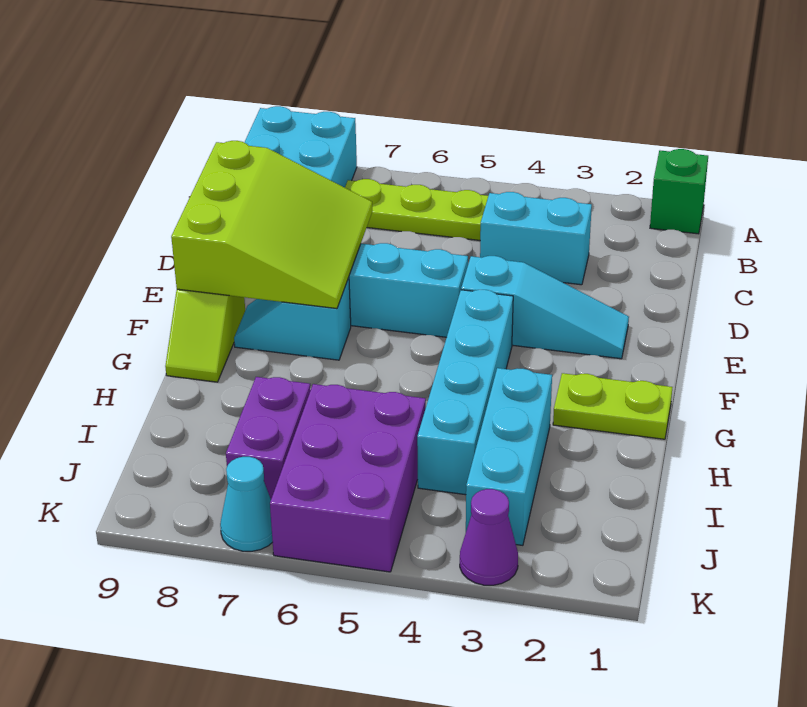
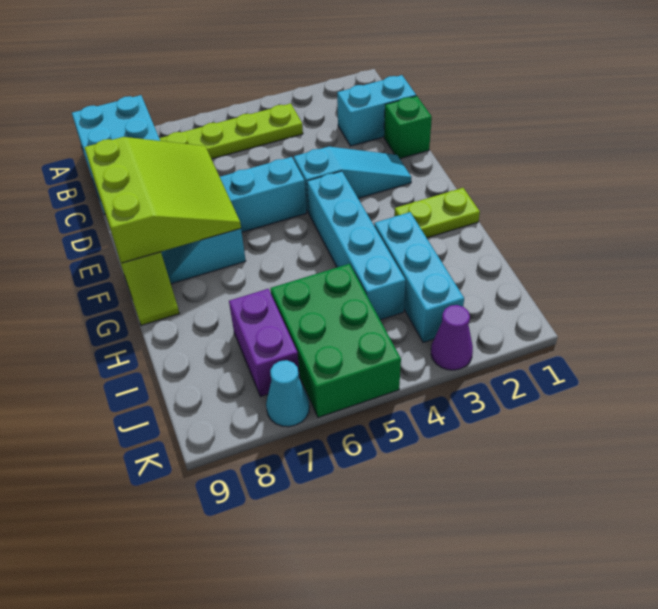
green 1x1 brick [650,149,708,234] -> green 1x1 brick moved to [384,96,432,159]
cyan 1x2 brick [480,192,592,285] -> cyan 1x2 brick moved to [337,75,416,146]
purple 2x3 brick [270,384,426,572] -> green 2x3 brick [271,264,401,417]

